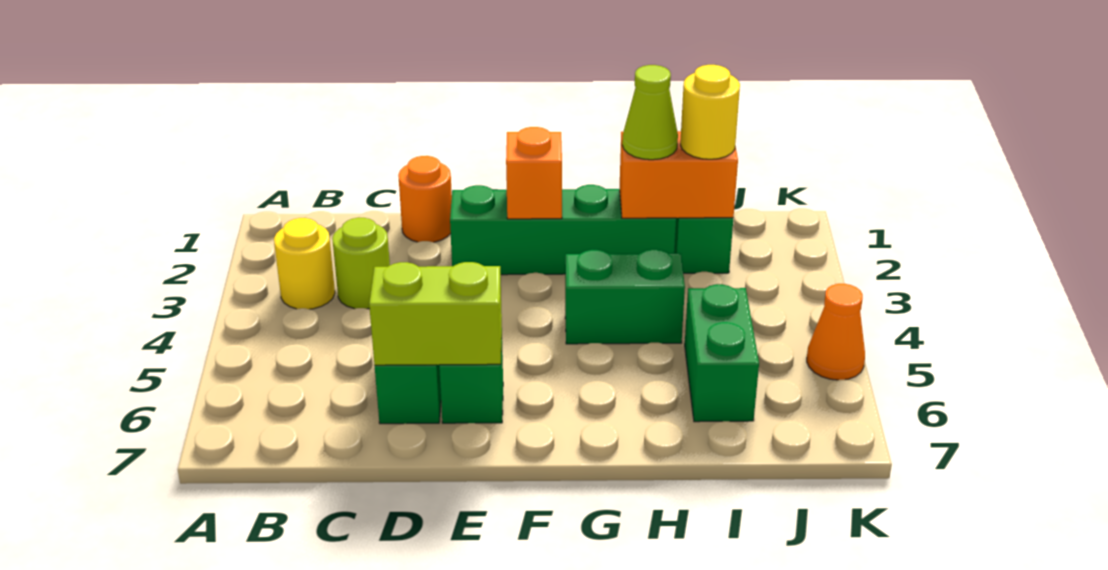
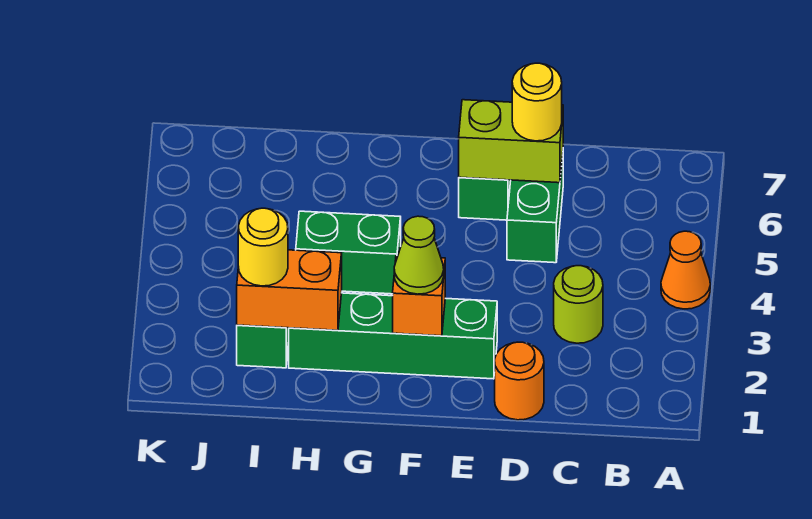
yellow 1x1 round brick [274,218,335,309] -> yellow 1x1 round brick moved to [512,63,562,141]
lime 1x1 cone [622,65,678,160] -> lime 1x1 cone moved to [394,216,444,294]
green 1x2 brick [685,284,759,422] -> none
orange 1x1 cone [807,284,865,380] -> orange 1x1 cone moved to [661,231,710,309]

